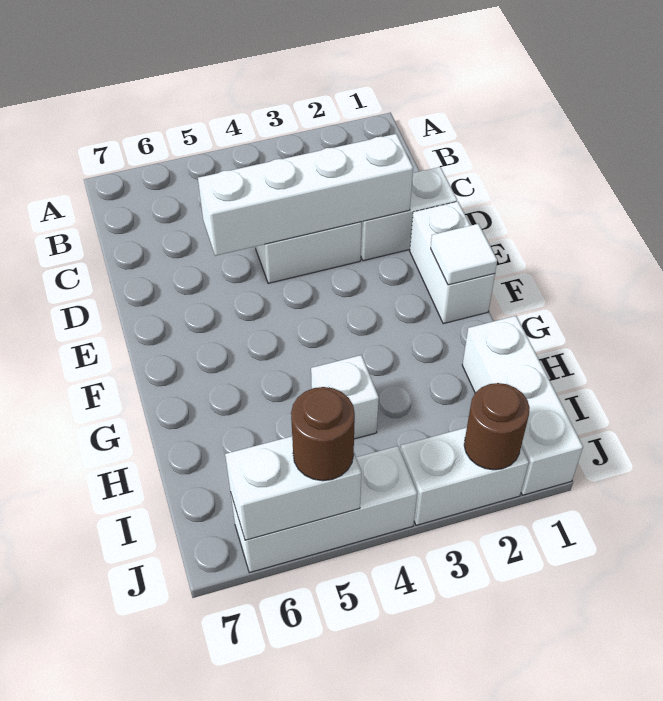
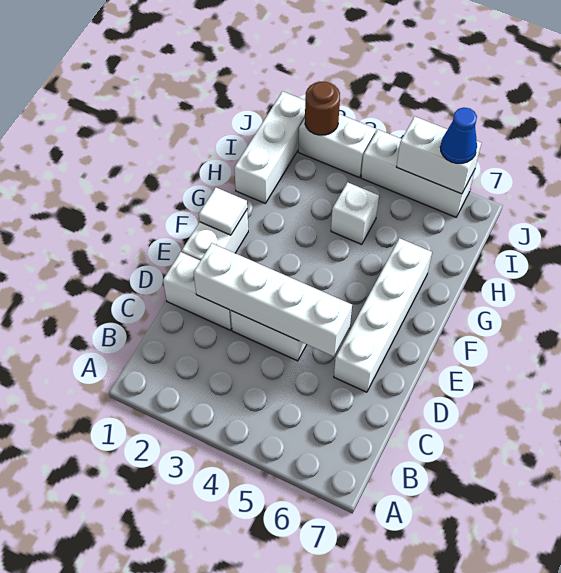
none -> white 1x4 brick [334,238,432,392]
brown 1x1 round brick [291,387,355,481] -> none
none -> blue 1x1 cone [440,108,477,163]

